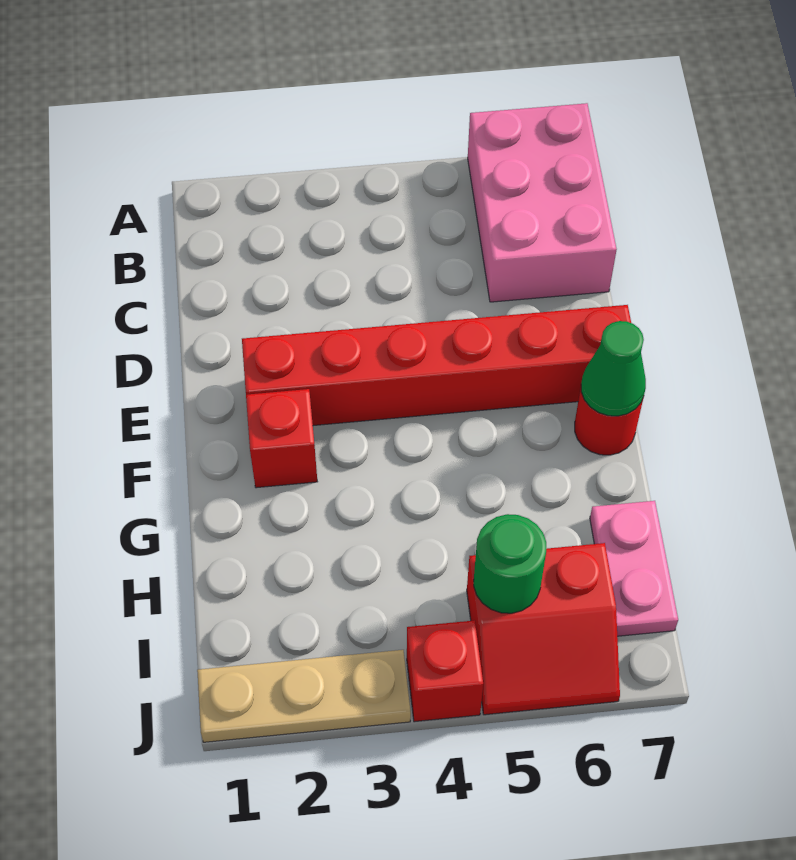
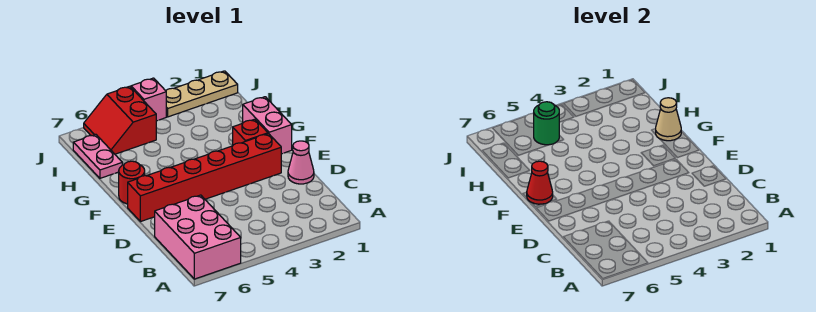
none -> pink 1x1 cone [288,141,314,184]
none -> pink 1x2 brick [243,97,292,154]
green 1x1 cone [581,321,646,416] -> red 1x1 cone [527,161,553,204]
none -> tan 1x1 cone [656,98,681,141]
red 2x2 slope [467,543,620,715] -> red 2x2 slope turned to [84,86,156,154]
red 1x1 brick [407,620,483,722] -> pink 1x1 brick [131,78,166,121]

